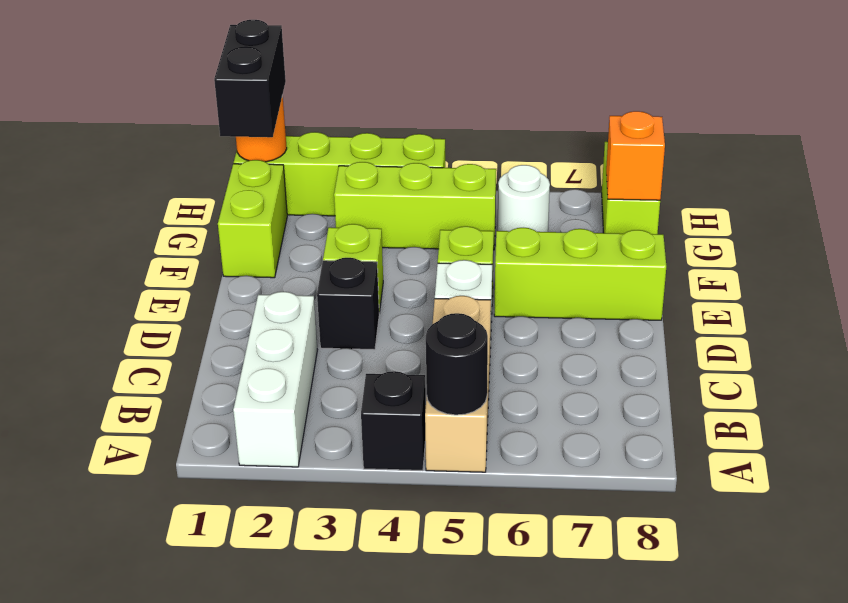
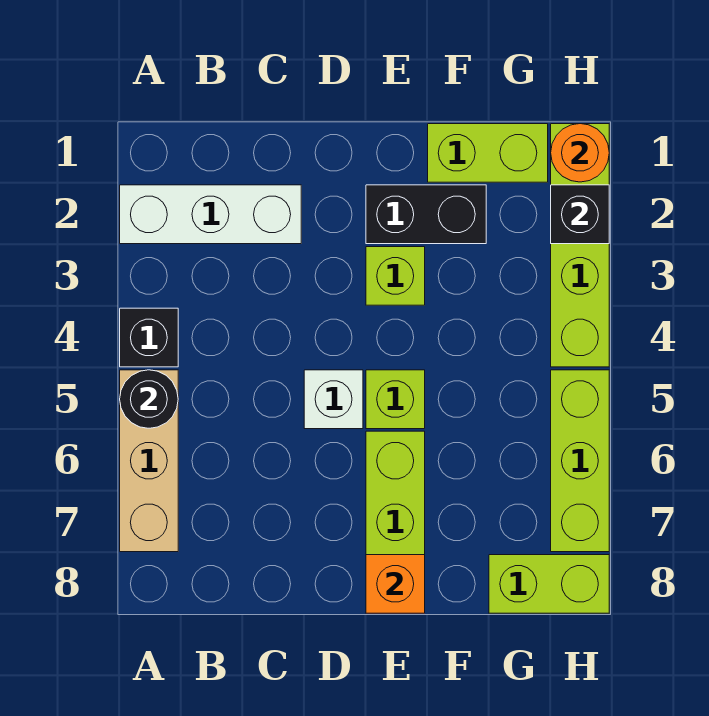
tan 1x3 brick [425,296,491,472] -> tan 1x3 brick turned to [120,370,178,552]
black 1x1 brick [317,258,379,350] -> black 1x1 brick moved to [551,185,609,244]
black 1x2 brick [214,20,286,137] -> black 1x2 brick moved to [366,185,486,244]
lime 1x3 brick [334,162,496,250] -> lime 1x3 brick moved to [551,370,609,552]
white 1x1 round brick [498,165,550,232] -> none
orange 1x1 brick [606,111,665,200] -> orange 1x1 brick moved to [366,555,425,613]

